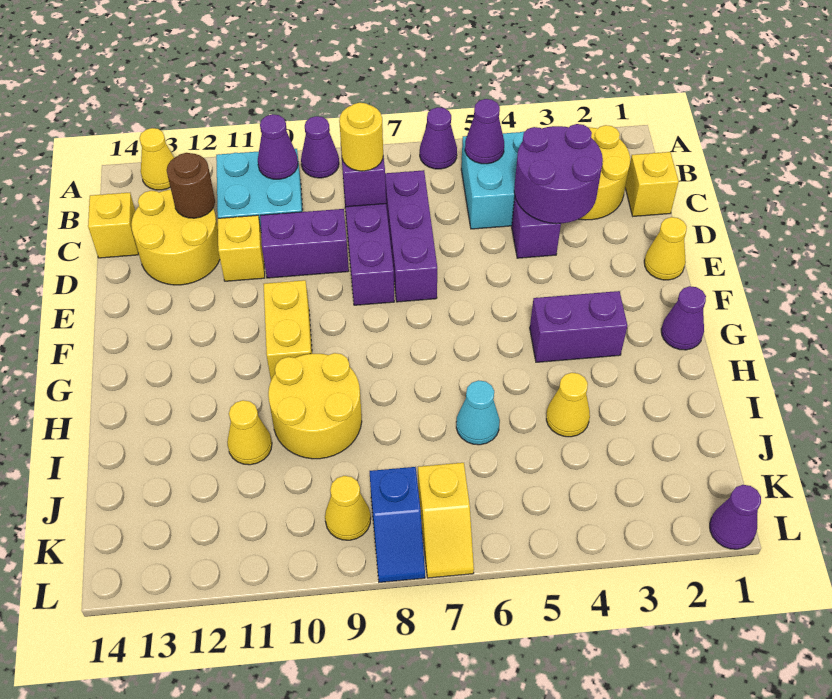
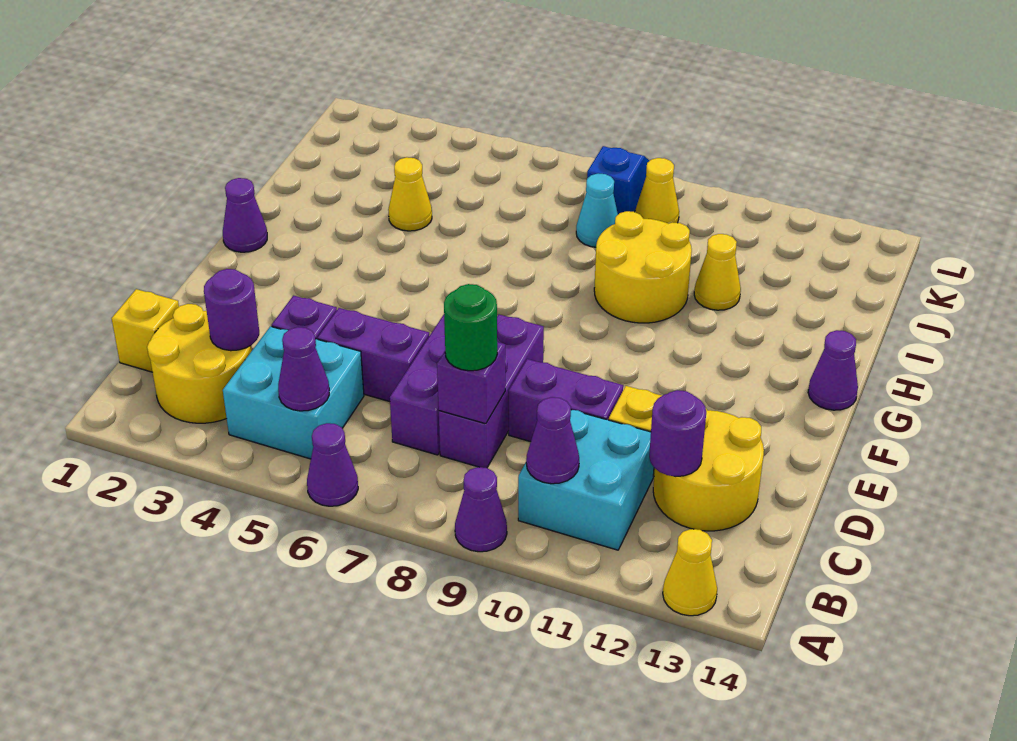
purple 2x2 round brick [514,124,603,224] -> purple 1x1 round brick [204,269,259,351]
yellow 1x1 round brick [339,103,383,171] -> green 1x1 round brick [444,284,497,371]
brown 1x1 round brick [167,153,215,218] -> purple 1x1 round brick [649,390,706,476]
yellow 1x1 brick [88,193,138,258] -> none
yellow 1x1 cone [644,217,687,280] -> none
yellow 1x2 brick [263,280,312,380] -> none
purple 1x2 brick [530,291,627,362] -> purple 1x2 brick moved to [318,308,429,402]
cyan 1x1 cone [456,380,500,445] -> cyan 1x1 cone moved to [576,173,618,247]
yellow 1x2 slope [418,463,474,578] -> none
purple 1x1 cone [710,485,761,549] -> purple 1x1 cone moved to [808,330,858,410]

